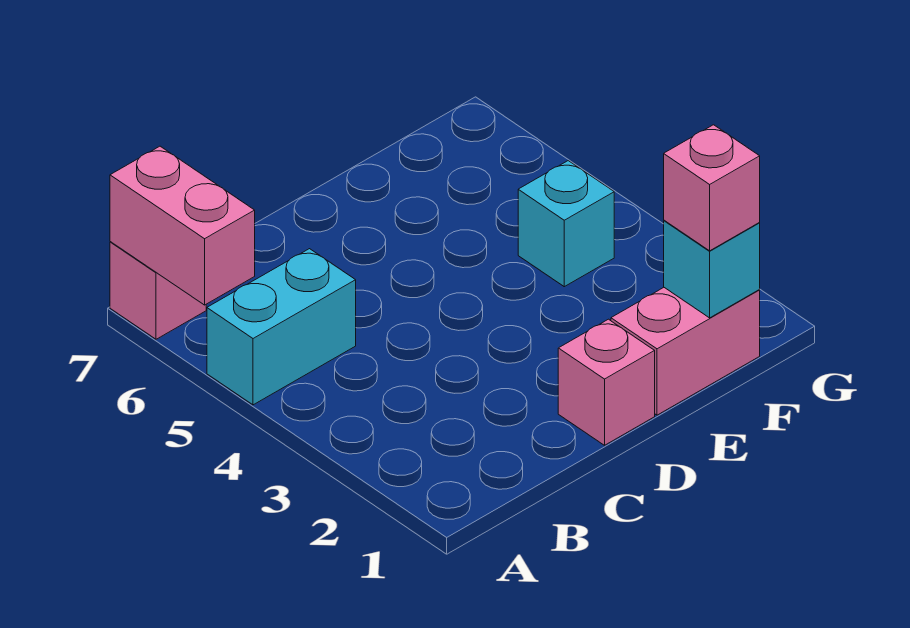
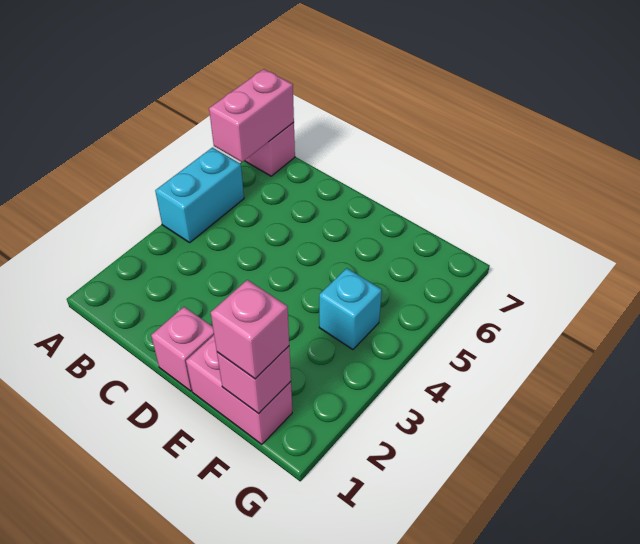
cyan 1x2 brick [207,249,356,405] -> cyan 1x2 brick turned to [155,148,244,243]
cyan 1x1 brick [664,220,760,318] -> pink 1x1 brick [217,346,291,414]

